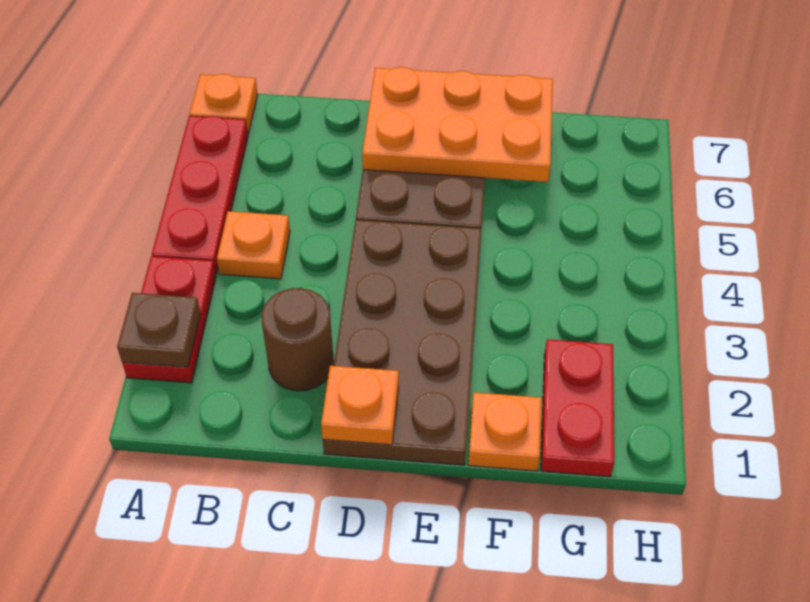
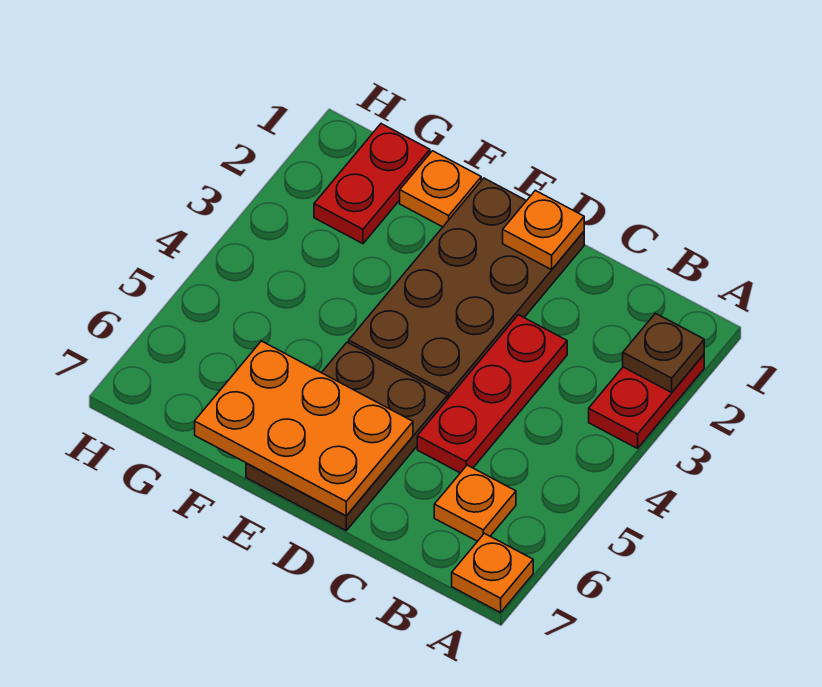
red 1x3 plate [152,116,248,274] -> red 1x3 plate moved to [417,315,567,473]
orange 1x1 plate [217,211,290,279] -> orange 1x1 plate moved to [434,465,516,541]
brown 1x1 round brick [262,288,334,391] -> none

